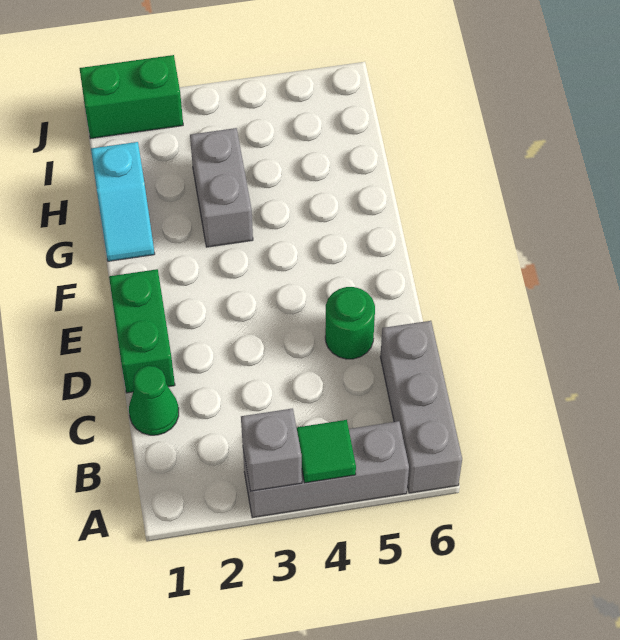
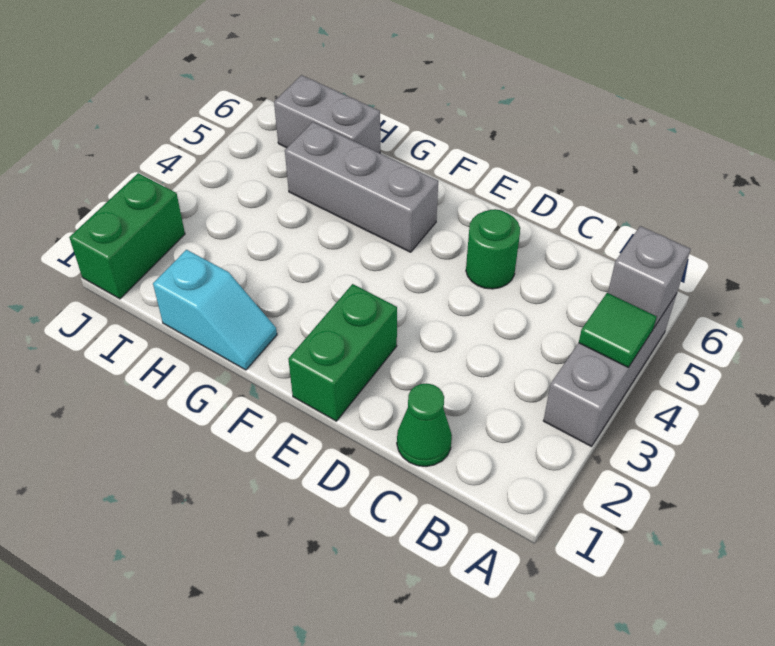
grey 1x1 brick [241,408,302,491] -> grey 1x1 brick moved to [608,226,691,327]
grey 1x3 brick [380,321,462,493] -> grey 1x3 brick moved to [285,122,438,252]
green 1x2 brick [109,269,175,393] -> green 1x2 brick turned to [288,284,397,421]
grey 1x2 brick [190,128,253,247] -> grey 1x2 brick moved to [274,75,380,153]

